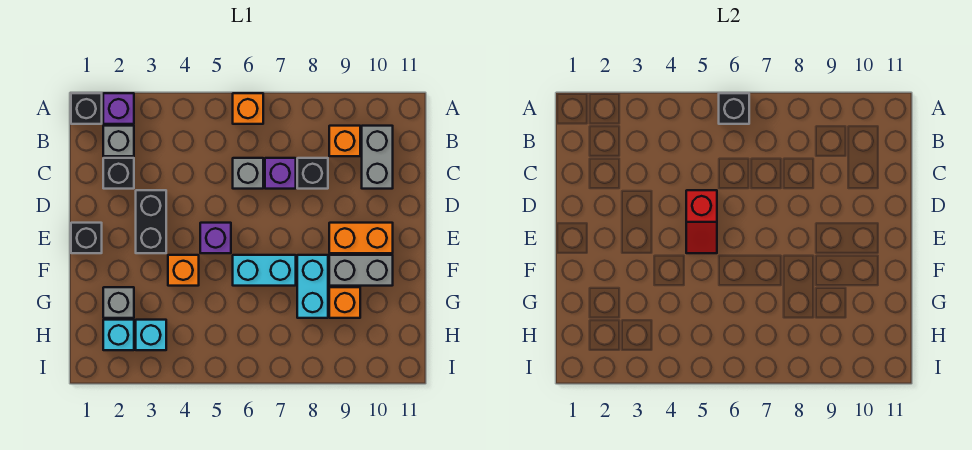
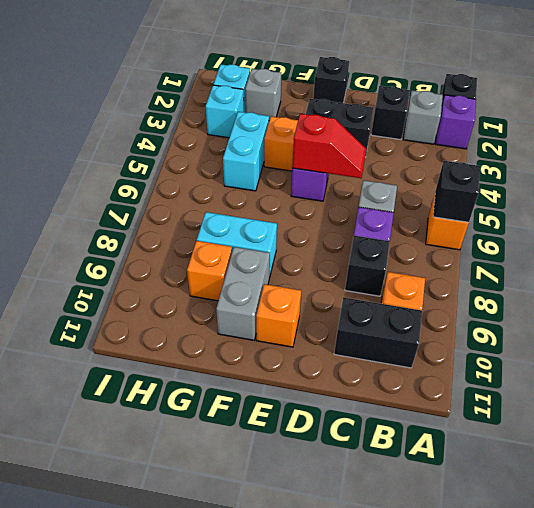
grey 1x2 brick [362,126,393,189] -> black 1x2 brick [334,297,422,368]
red 1x2 slope [686,190,717,253] -> red 1x2 slope turned to [292,114,366,178]
orange 1x2 brick [329,223,393,253] -> orange 1x1 brick [256,284,301,347]
cyan 1x2 brick [233,255,296,286] -> cyan 1x2 brick moved to [223,112,269,191]

